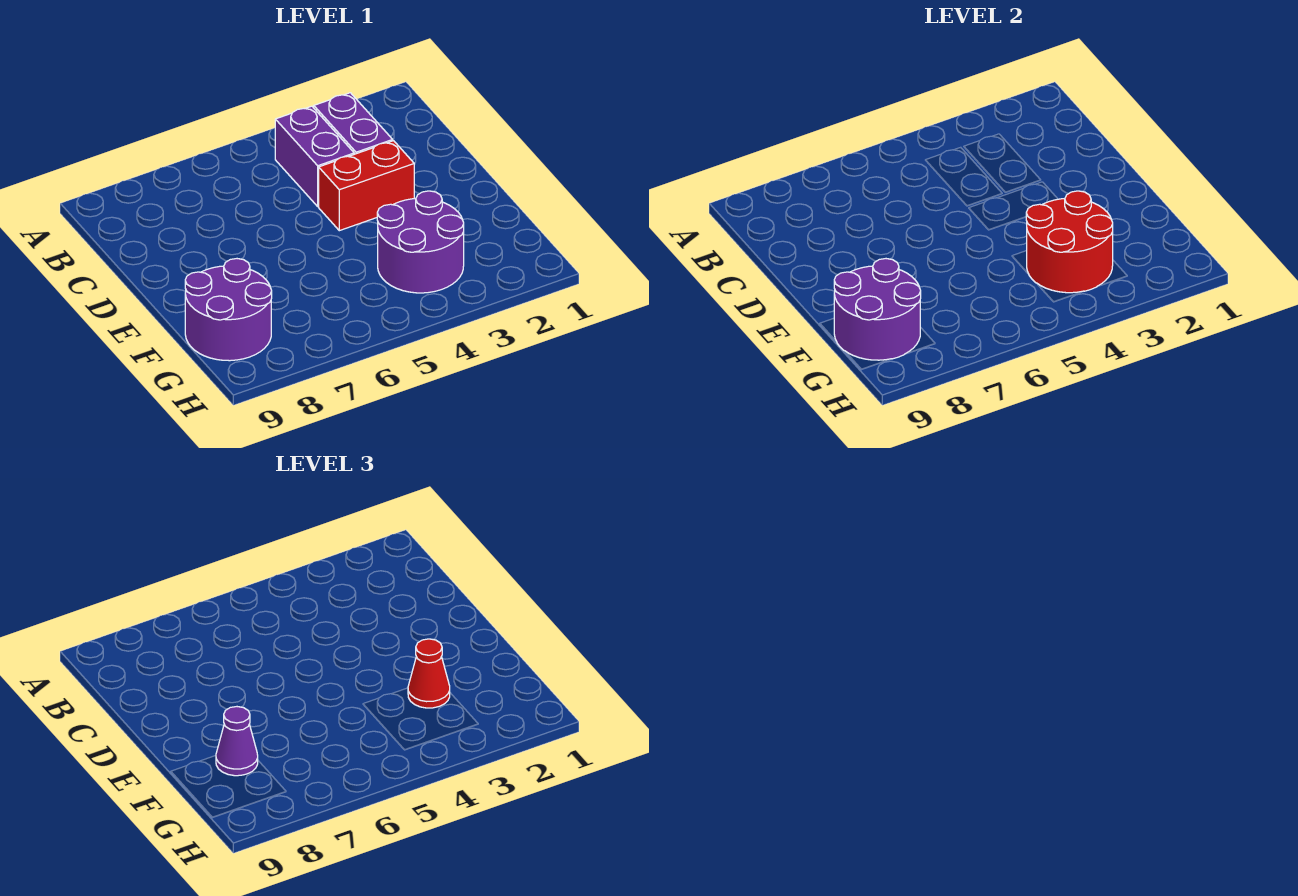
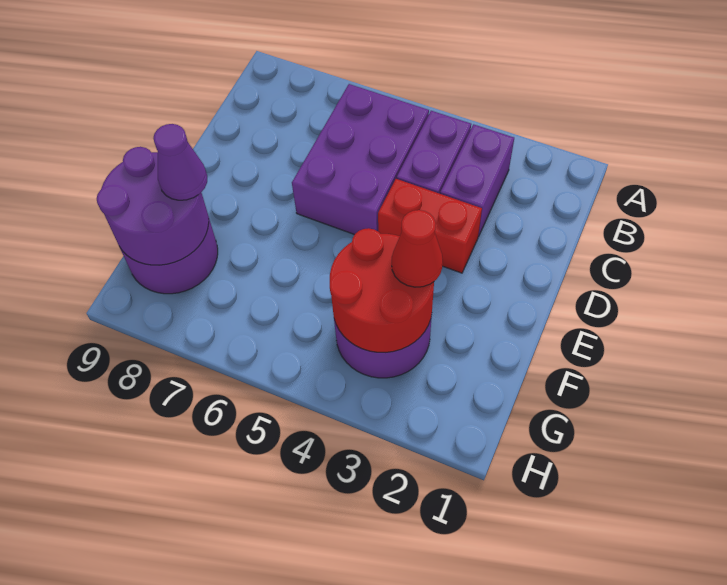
none -> purple 2x3 brick [292,84,429,235]

